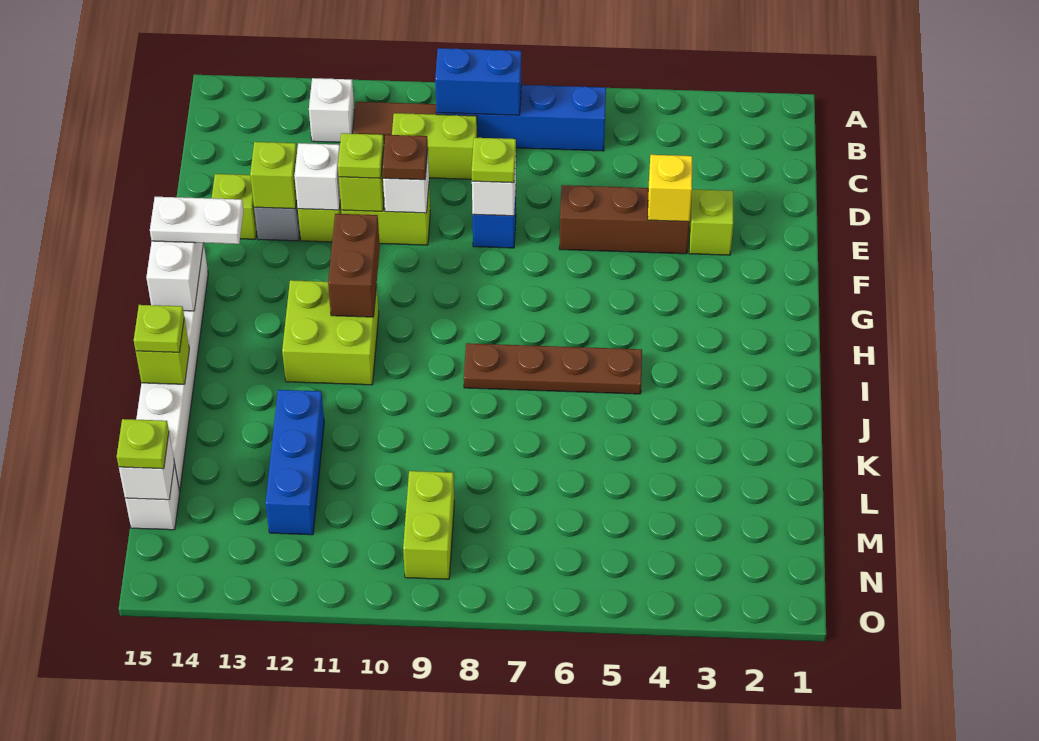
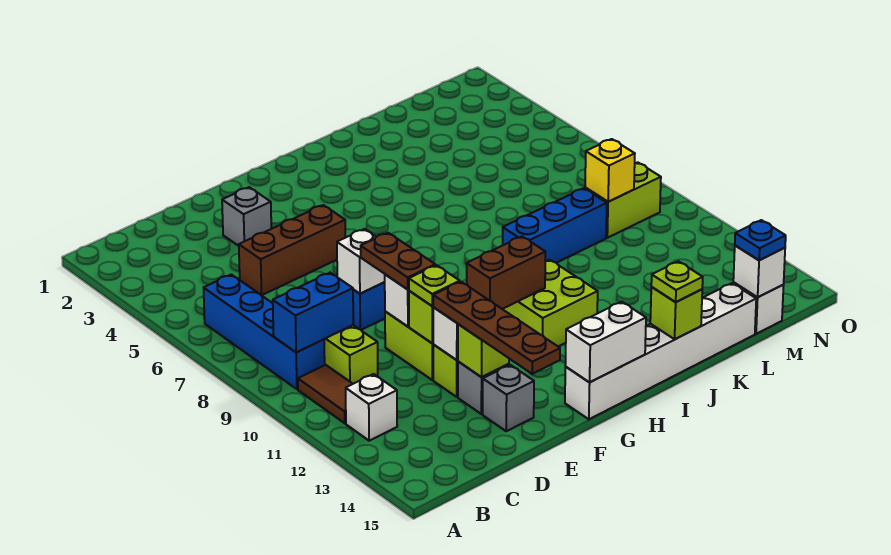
blue 1x2 brick [435,48,521,115] -> blue 1x2 brick turned to [273,273,353,352]
lime 1x1 brick [689,189,733,255] -> grey 1x1 brick [222,187,271,246]
brown 1x3 brick [559,185,689,254] -> brown 1x3 brick turned to [239,205,345,295]
yellow 1x1 brick [648,155,692,222] -> yellow 1x1 brick moved to [585,139,635,202]
lime 1x1 plate [472,138,516,183] -> none
brown 1x1 plate [382,135,428,180] -> brown 1x2 plate [361,233,435,289]
lime 1x1 brick [212,174,257,239] -> grey 1x1 brick [483,365,534,431]
white 1x2 plate [150,197,243,244] -> none
brown 1x4 plate [464,343,642,394] -> brown 1x4 plate moved to [433,282,560,374]
blue 1x3 brick [265,390,324,535] -> blue 1x3 brick moved to [503,188,607,263]
lime 1x1 plate [117,419,169,469] -> blue 1x1 plate [735,220,786,260]

